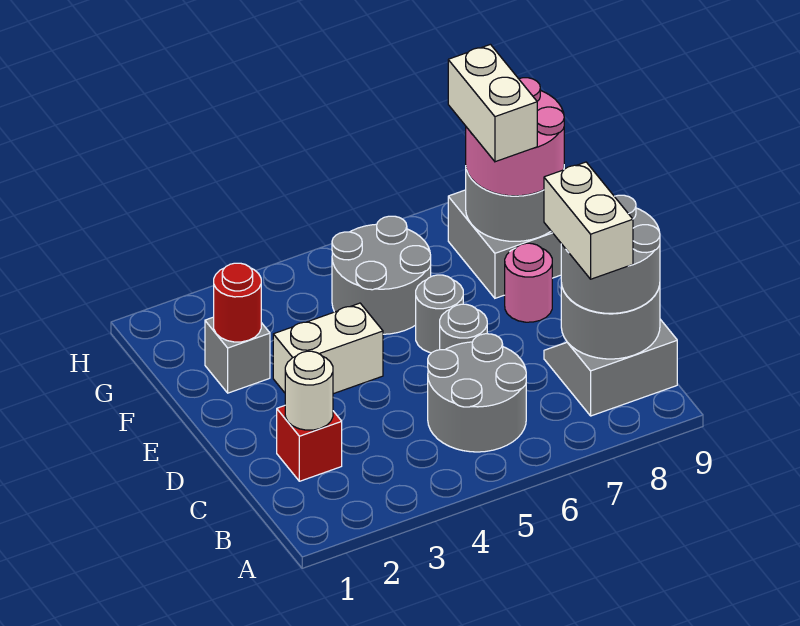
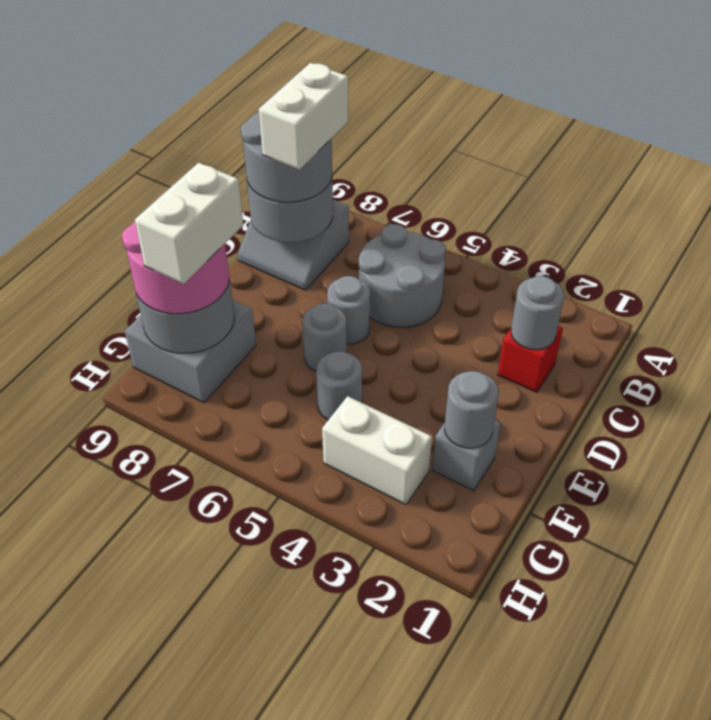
white 1x1 round brick [285,351,333,430] -> grey 1x1 round brick [511,276,564,350]
white 1x2 brick [273,303,383,394] -> white 1x2 brick moved to [322,396,432,505]
pink 1x1 round brick [505,243,552,322] -> none
red 1x1 round brick [214,263,261,342] -> grey 1x1 round brick [444,371,499,448]
grey 2x2 round brick [332,216,431,334] -> grey 1x1 round brick [316,352,362,420]

